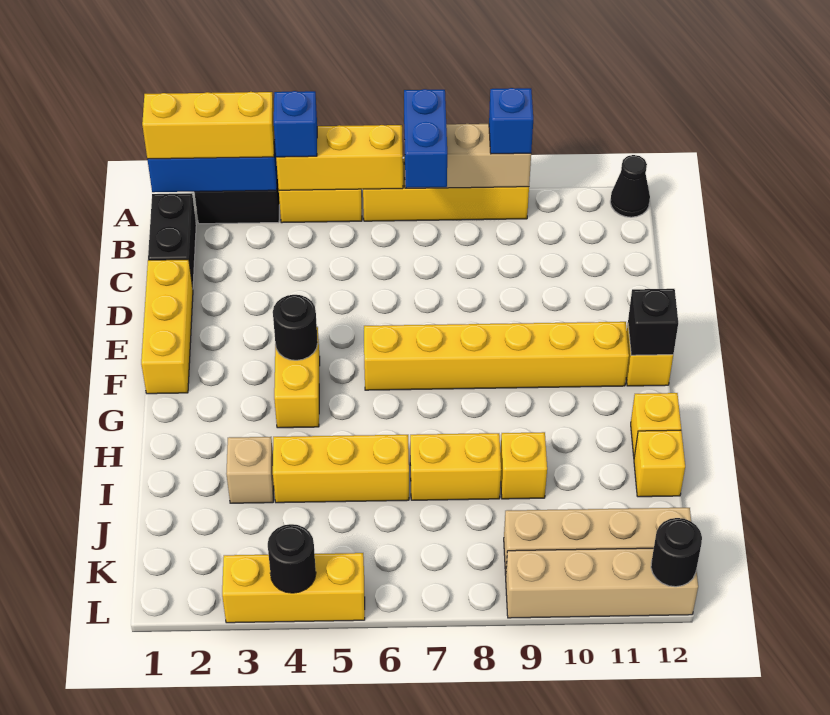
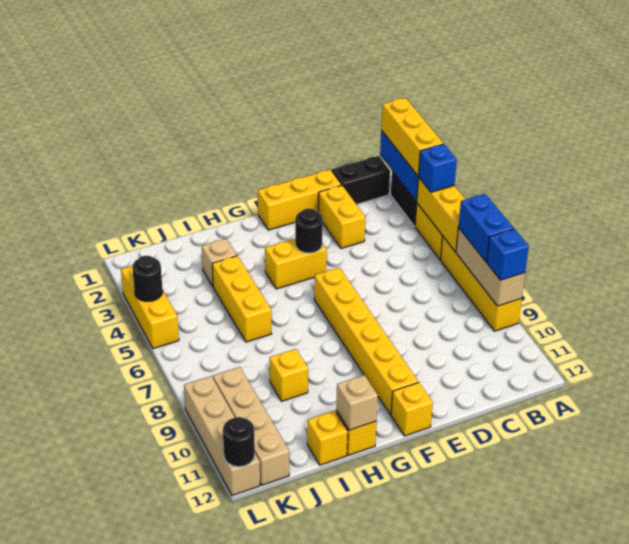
blue 1x2 brick [404,89,447,188] -> blue 1x2 brick turned to [458,194,514,262]
black 1x1 cone [610,155,650,217] -> none
black 1x1 brick [628,289,678,355] -> none
none -> tan 1x1 brick [336,375,378,430]
yellow 1x2 brick [410,433,501,500] -> yellow 1x2 brick moved to [318,185,365,248]

